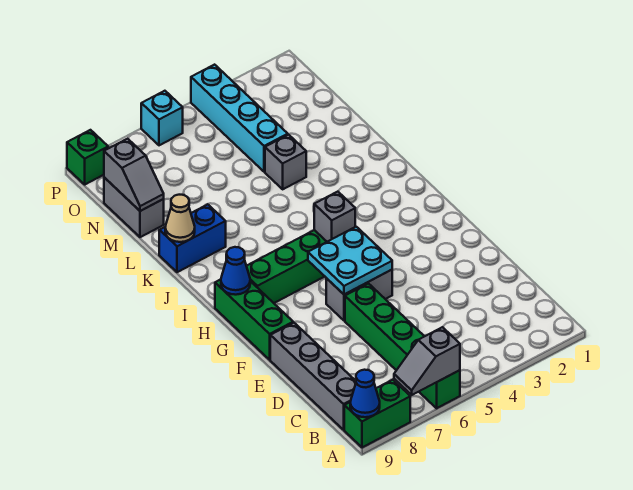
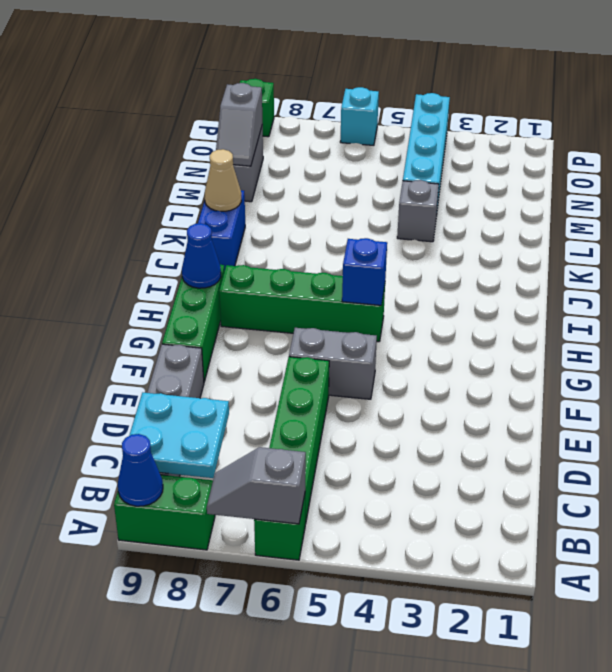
cyan 2x2 plate [308,227,392,294] -> cyan 2x2 plate moved to [129,393,229,478]
grey 1x1 brick [314,192,355,242] -> blue 1x1 brick [342,238,387,305]
blue 1x2 brick [159,204,226,272] -> blue 1x2 brick turned to [198,190,245,271]

